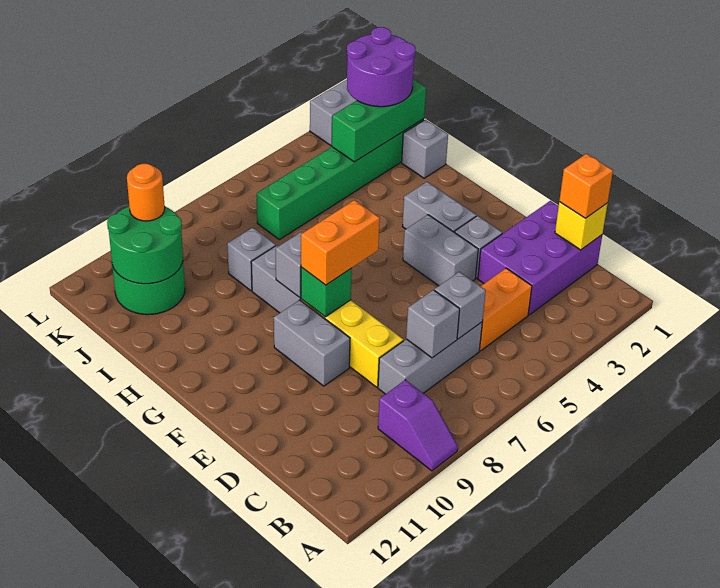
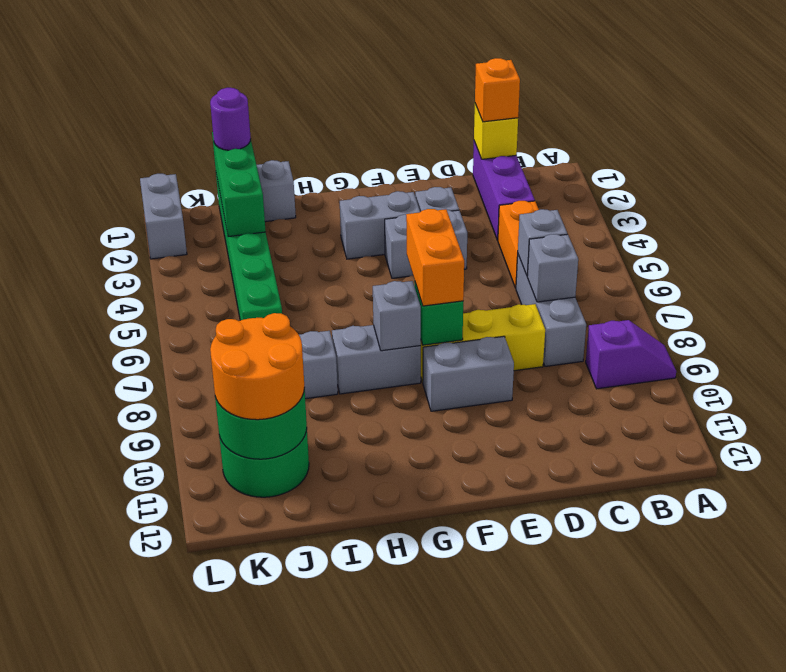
purple 2x3 brick [478,201,602,315] -> purple 1x3 brick [473,141,535,240]
purple 2x2 round brick [347,27,415,107] -> purple 1x1 round brick [210,88,251,150]
orange 1x1 round brick [127,164,165,221] -> orange 2x2 round brick [210,313,305,420]

